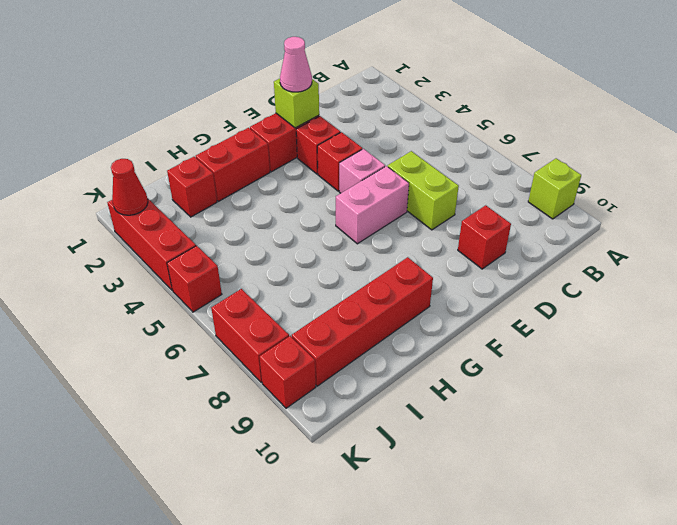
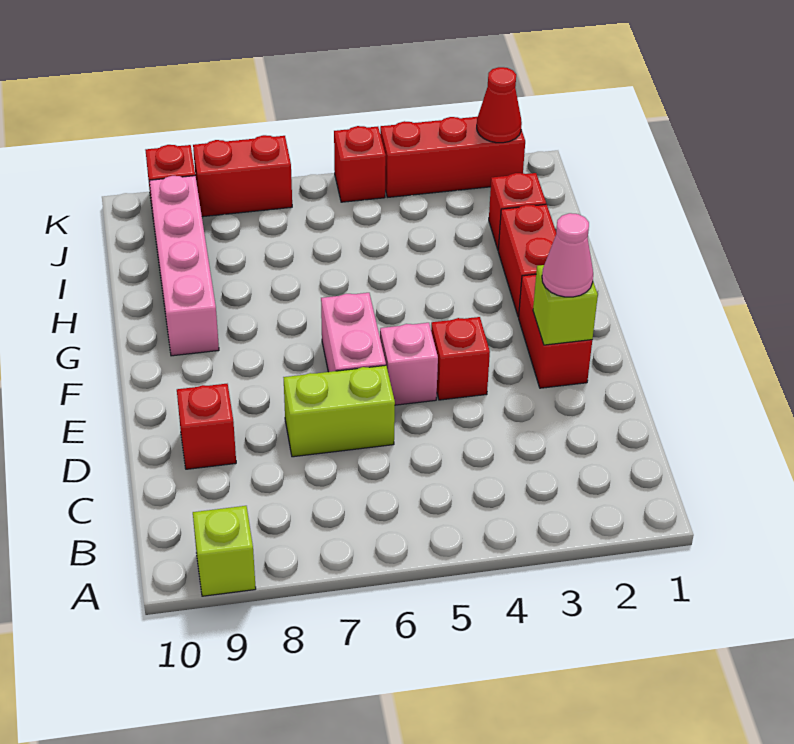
red 1x1 brick [296,116,340,174] -> none
red 1x4 brick [292,257,433,386] -> pink 1x4 brick [149,176,219,356]

